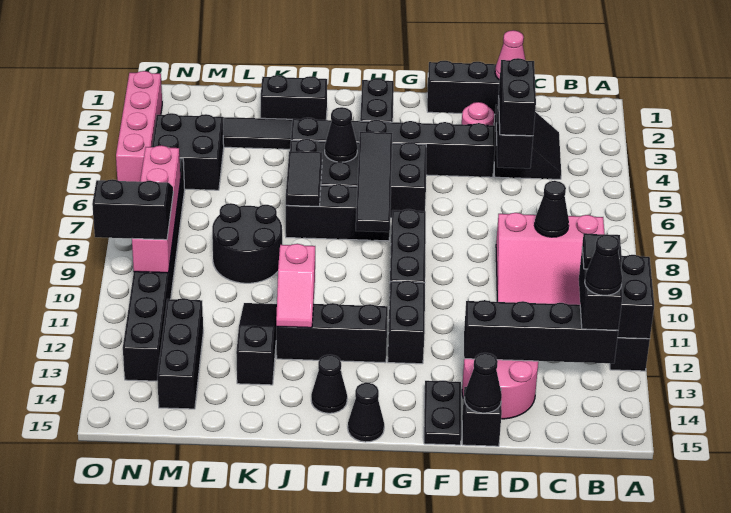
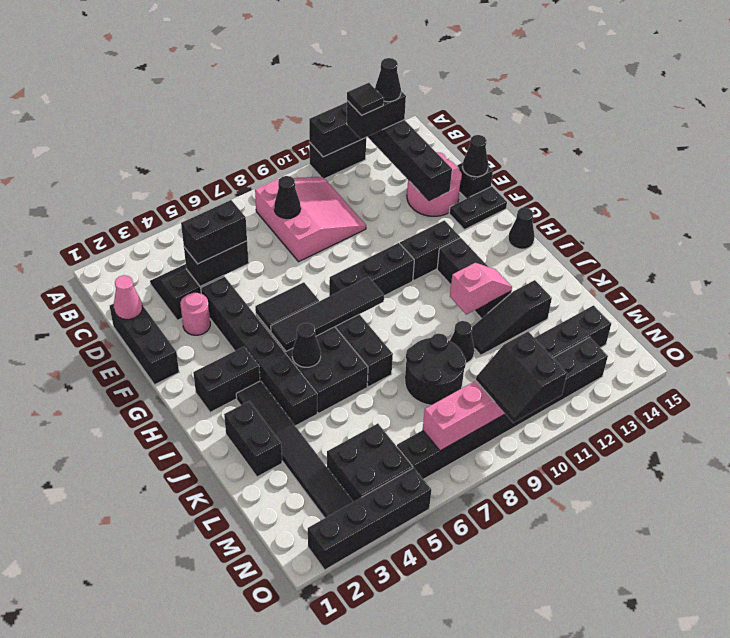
black 1x1 cone [311,355,347,413] -> black 1x1 cone moved to [450,321,474,363]
black 1x2 tile [286,151,322,206] -> black 1x2 tile moved to [255,282,319,332]
pink 1x4 brick [116,71,162,182] -> black 1x4 brick [308,468,431,570]

